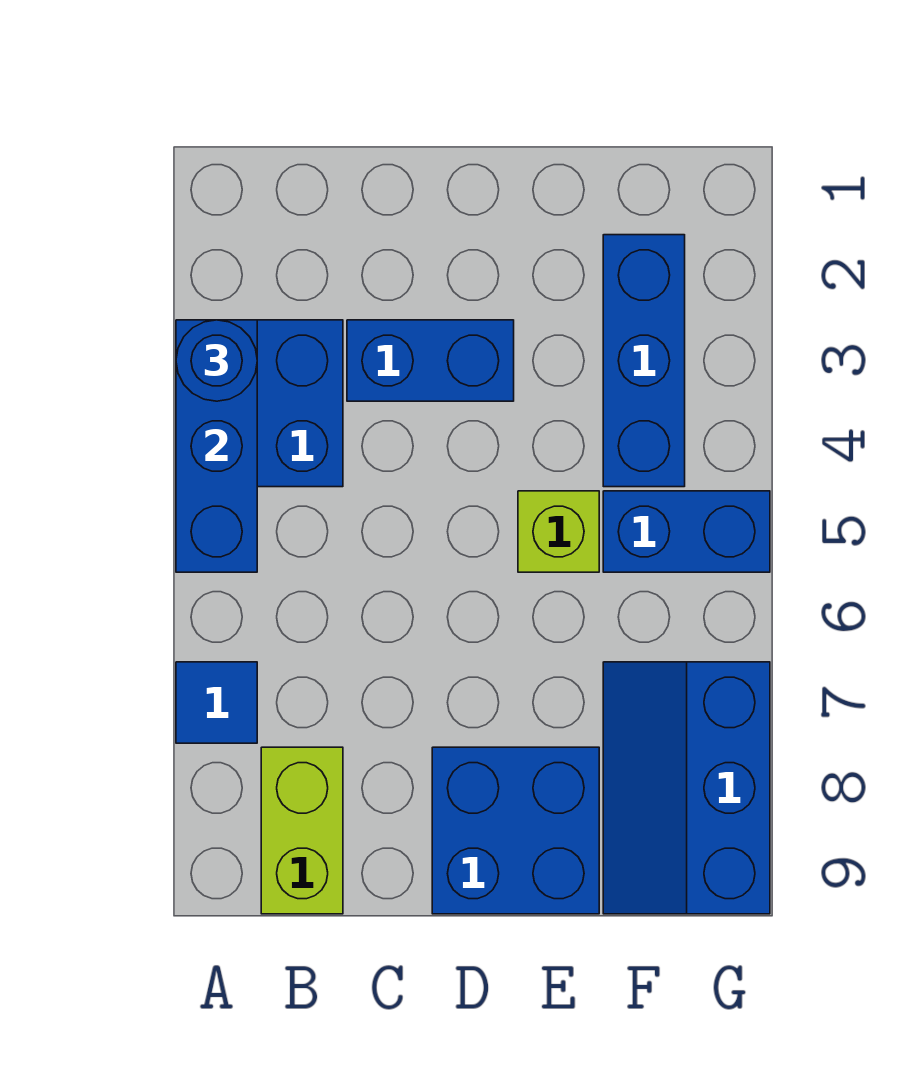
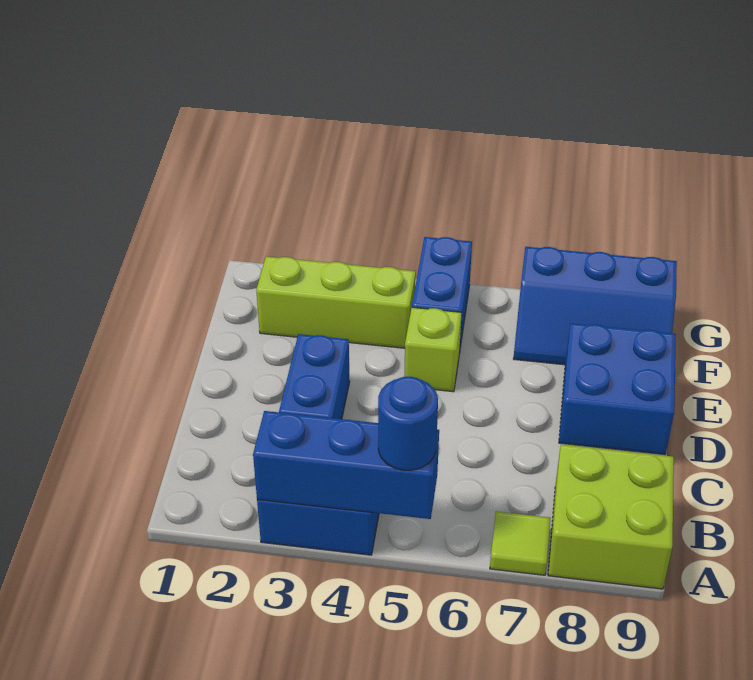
blue 1x1 round brick [176,320,257,401] -> blue 1x1 round brick moved to [378,377,438,470]
blue 1x1 tile [176,662,257,743] -> lime 1x1 tile [490,511,551,575]
lime 1x2 brick [261,747,343,914] -> lime 2x2 brick [548,444,674,589]
blue 1x3 brick [603,235,685,487] -> lime 1x3 brick [256,256,416,348]

